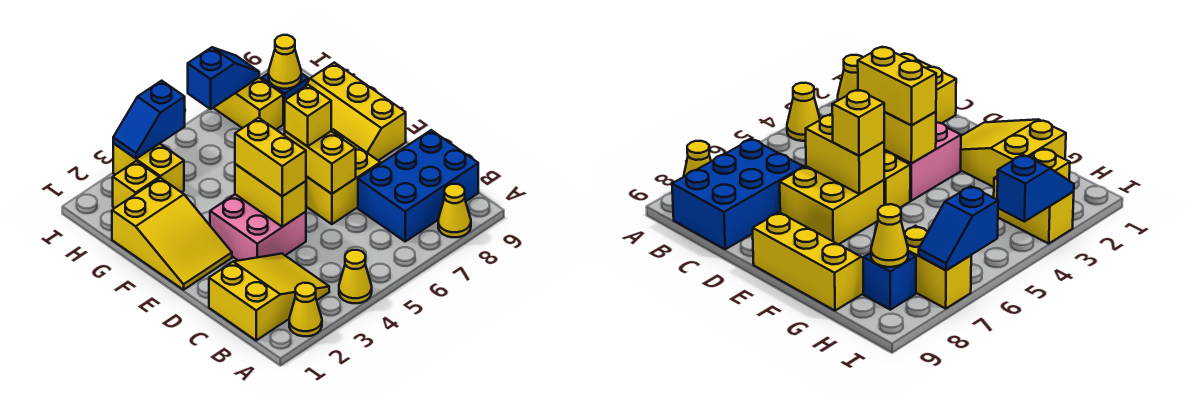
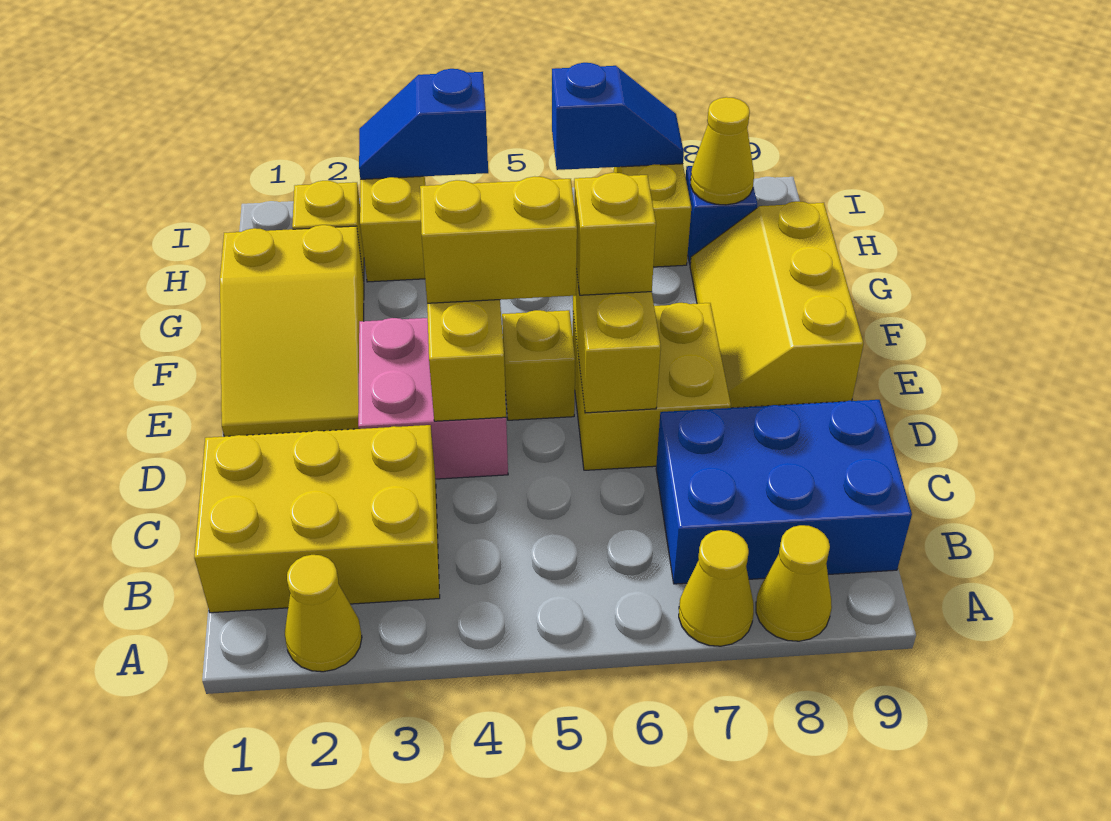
yellow 1x1 cone [339,250,372,303] -> yellow 1x1 cone moved to [679,530,754,646]
yellow 2x3 slope [209,254,329,340] -> yellow 2x3 brick [194,425,440,613]
yellow 1x2 brick [235,118,306,196] -> yellow 1x2 brick turned to [420,177,577,303]

